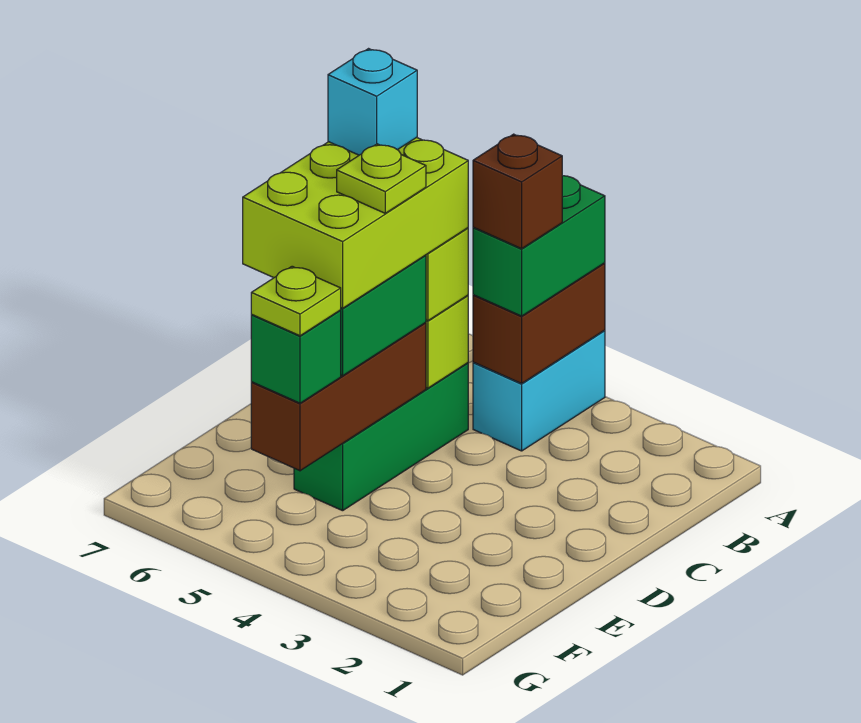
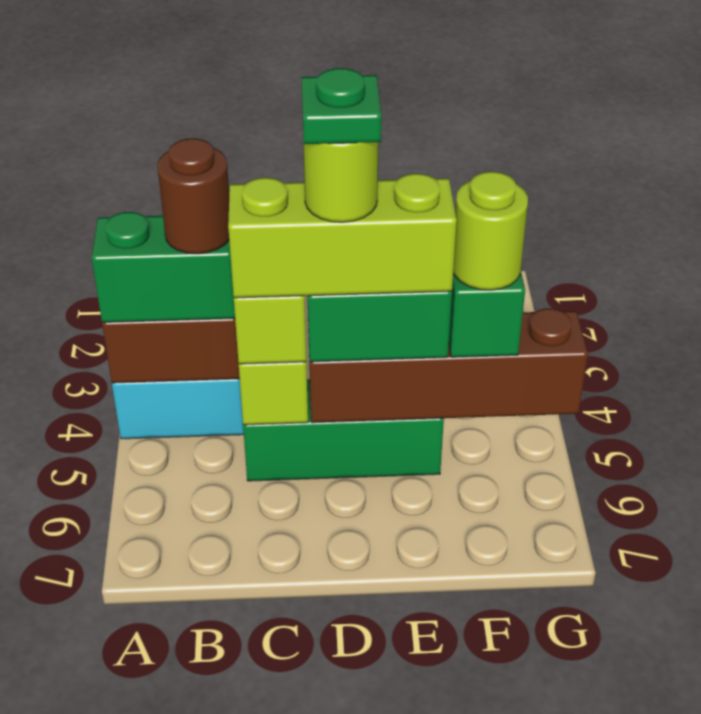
brown 1x1 brick [473,134,562,249] -> brown 1x1 round brick [157,138,229,254]
lime 2x3 brick [243,137,468,308] -> lime 1x3 brick [228,174,457,298]
cyan 1x1 brick [328,49,417,155] -> none
brown 1x3 brick [251,323,426,471] -> brown 1x4 brick [308,308,588,423]
lime 1x1 plate [337,144,426,213] -> lime 1x1 round brick [303,137,378,222]
none -> green 1x1 plate [301,68,381,144]
lime 1x1 plate [251,266,341,336] -> lime 1x1 round brick [453,172,528,290]

